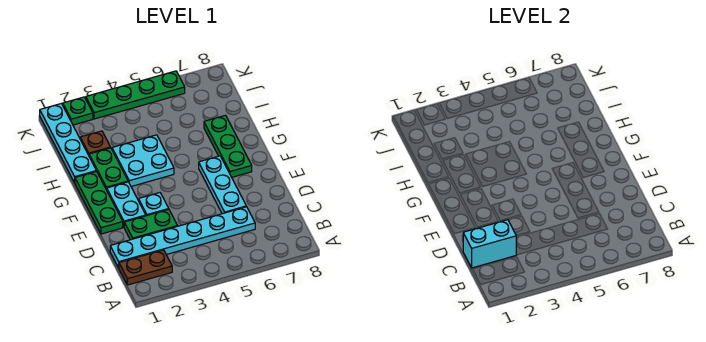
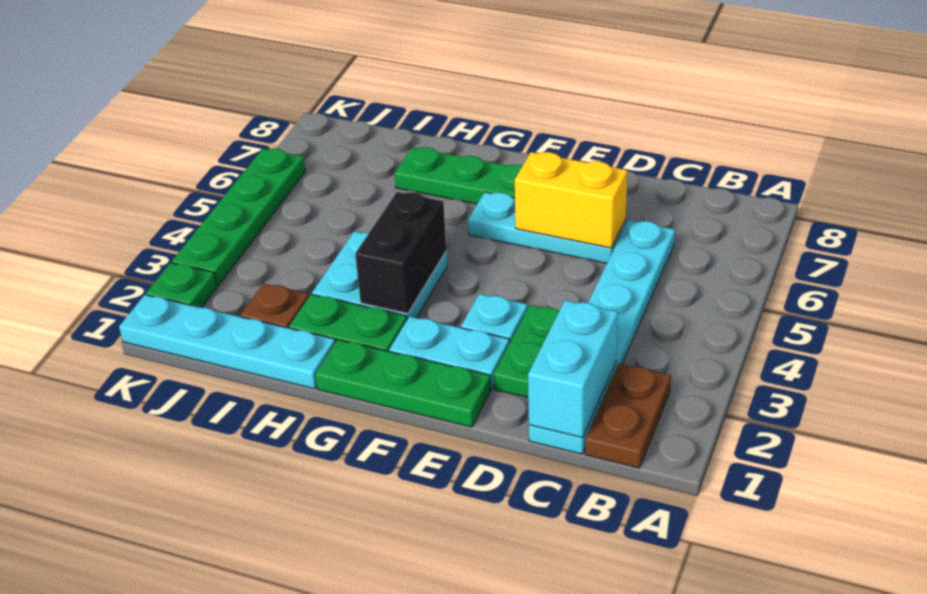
none -> yellow 1x2 brick [515,152,627,248]
none -> black 1x2 brick [355,192,446,314]

